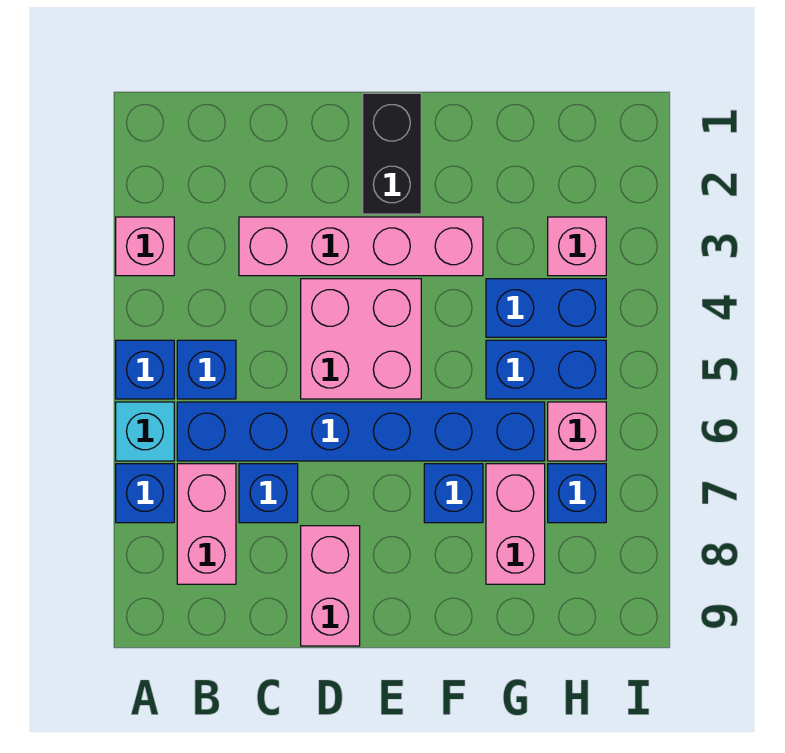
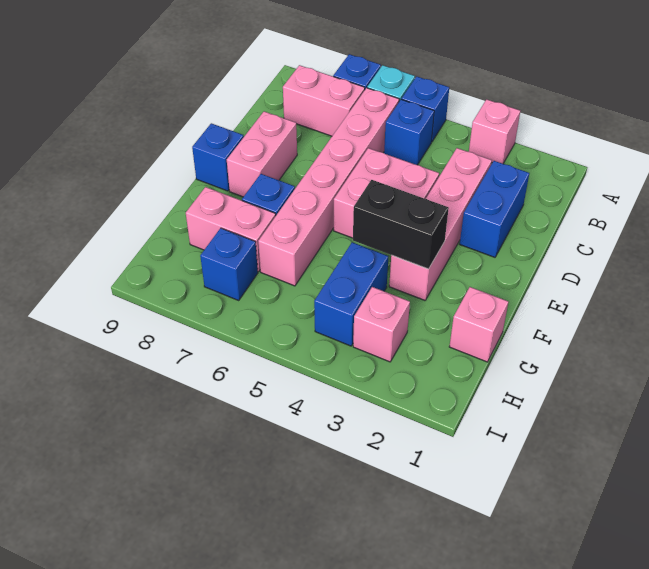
blue 1x6 brick [177,402,545,461] -> pink 1x6 brick [258,88,399,286]
blue 1x1 brick [239,464,298,523] -> blue 1x1 brick moved to [192,123,244,191]
pink 1x2 brick [301,526,360,646] -> pink 1x2 brick turned to [227,111,297,197]
black 1x2 brick [363,93,421,214] -> black 1x2 brick moved to [353,180,449,269]
blue 1x2 brick [486,340,606,399] -> blue 1x2 brick moved to [460,161,529,257]
pink 1x1 brick [548,402,606,461] -> pink 1x1 brick moved to [449,287,508,362]

